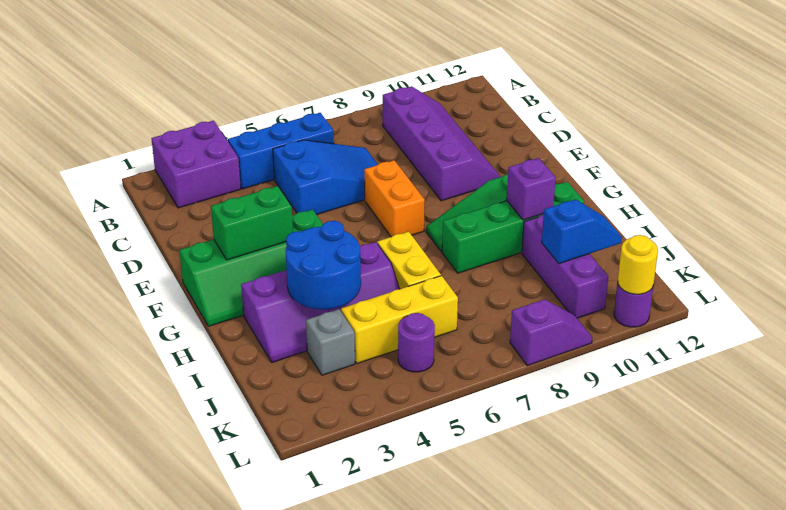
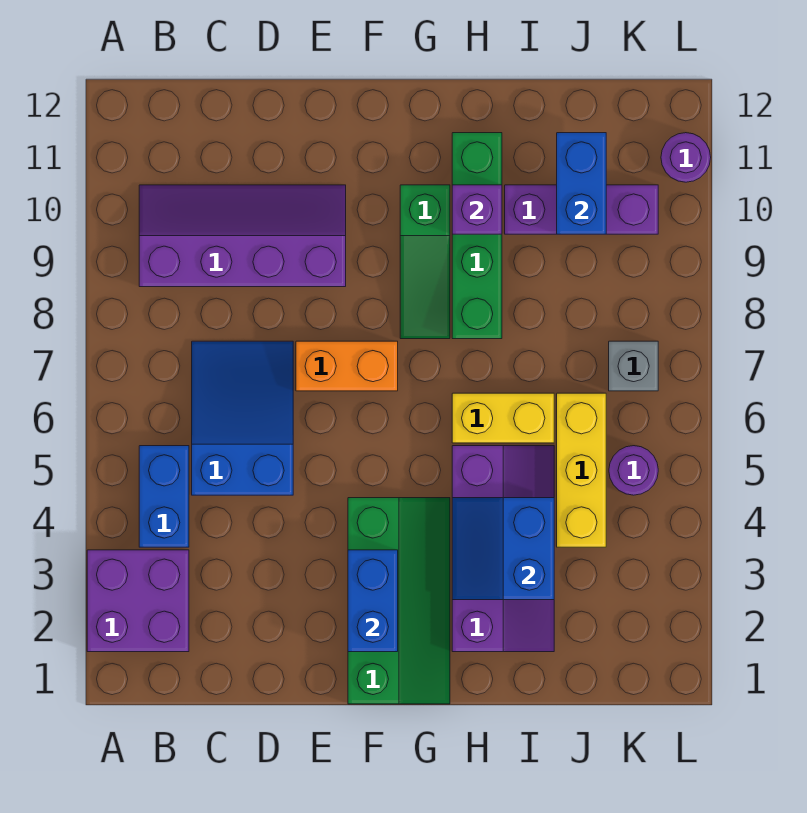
blue 1x3 brick [228,113,334,189] -> blue 1x2 brick [139,446,189,547]
green 1x2 brick [211,186,293,260] -> blue 1x2 brick [348,550,398,652]
blue 2x2 round brick [286,221,361,310] -> blue 2x2 slope [452,498,554,600]
grey 1x1 brick [306,309,355,375] -> grey 1x1 brick moved to [609,341,658,391]
blue 1x2 slope [542,199,622,264] -> blue 1x2 brick [557,133,606,234]
purple 1x2 slope [510,299,592,366] -> none
yellow 1x1 round brick [618,235,658,294] -> none

